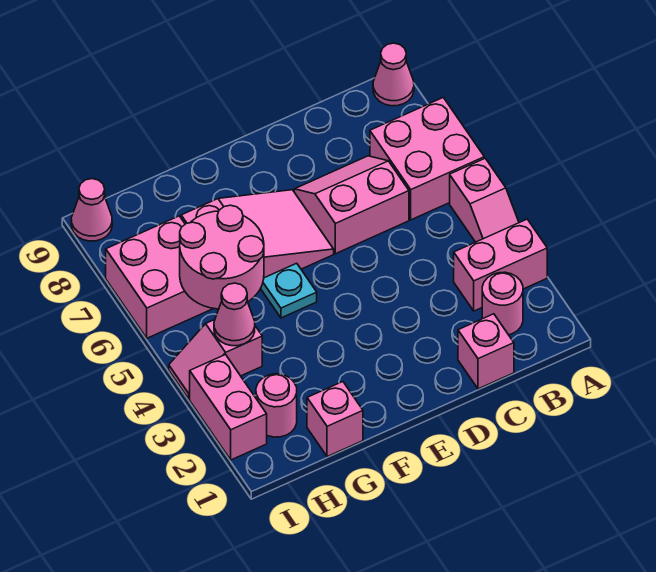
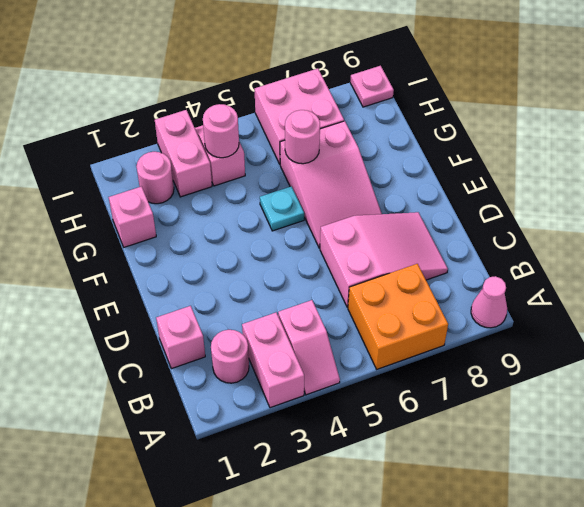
pink 1x2 slope [450,158,519,242] -> pink 1x2 slope turned to [278,300,340,395]
pink 2x2 brick [370,98,484,220] -> orange 2x2 brick [348,264,448,369]
pink 2x2 slope [294,156,409,254] -> pink 2x3 slope [320,212,448,307]
pink 2x2 round brick [180,205,264,309] -> pink 1x1 round brick [285,110,320,164]
pink 1x1 cone [214,283,255,346] -> pink 1x1 round brick [203,104,239,158]
pink 1x2 brick [190,355,267,460] -> pink 1x2 brick turned to [155,110,212,197]
pink 1x1 cone [71,179,112,241] -> pink 1x1 plate [350,66,394,107]

